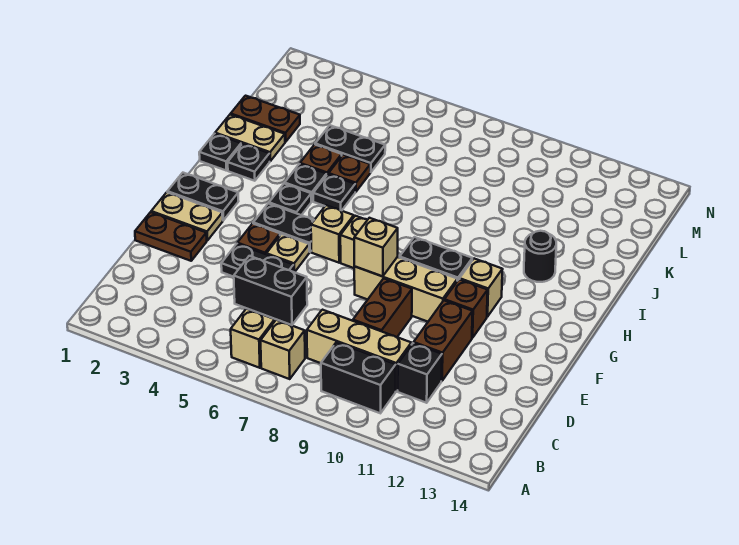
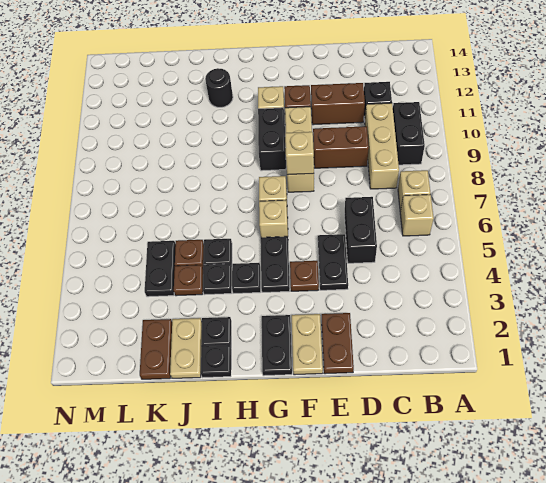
tan 1x1 plate [266,234,309,272] -> none

